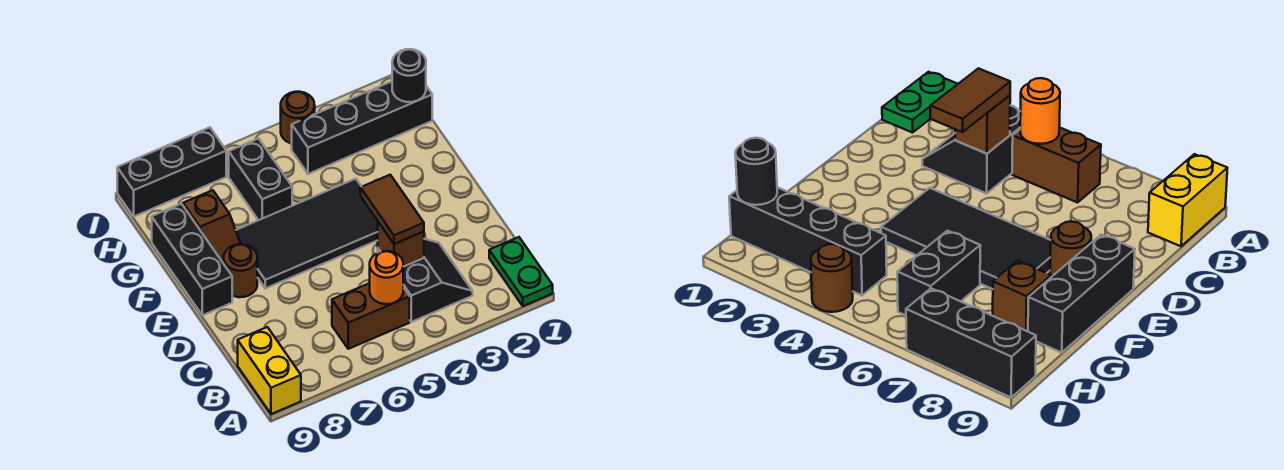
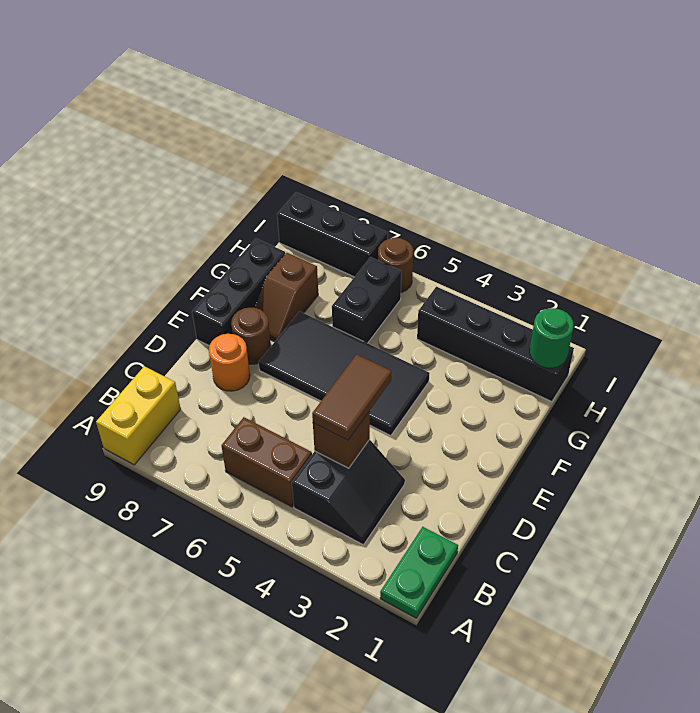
orange 1x1 round brick [370,251,403,304] -> orange 1x1 round brick moved to [209,334,250,391]
black 1x1 round brick [392,49,426,102] -> green 1x1 round brick [530,308,574,368]
brown 1x1 round brick [281,92,315,144] -> brown 1x1 round brick moved to [378,238,413,292]

